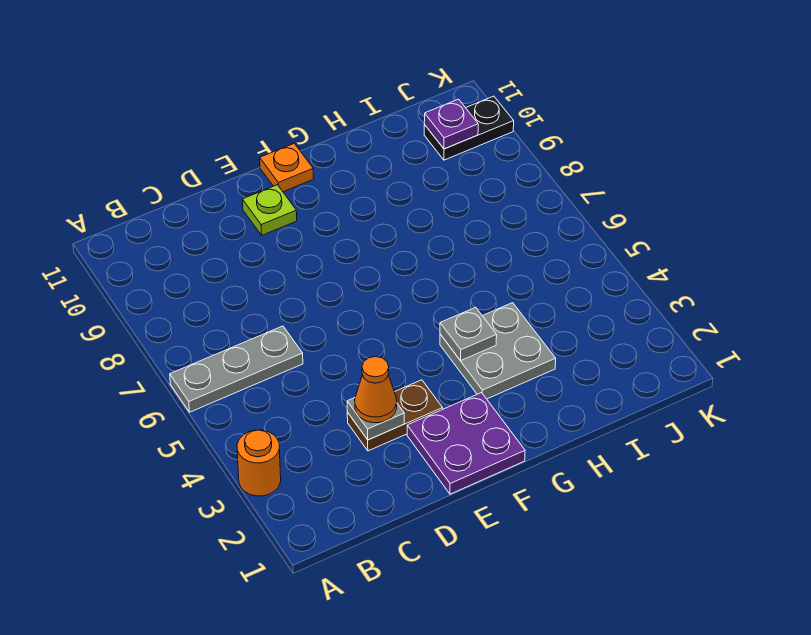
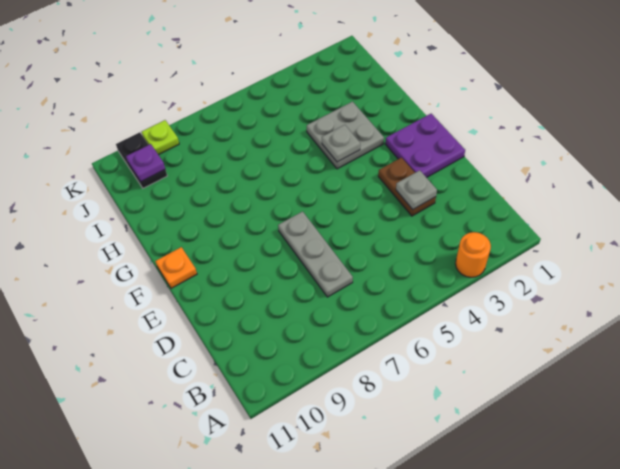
grey 1x3 plate [170,326,303,412] -> grey 1x3 plate moved to [278,212,353,297]
orange 1x1 cone [355,357,397,423] -> none
lime 1x1 plate [242,185,297,235] -> lime 1x1 plate moved to [142,120,179,155]

